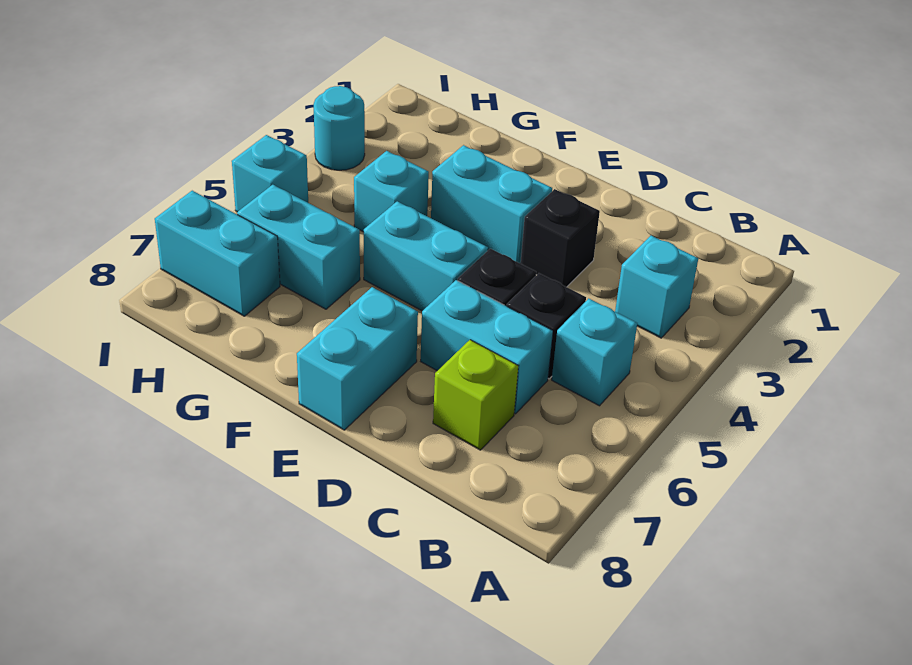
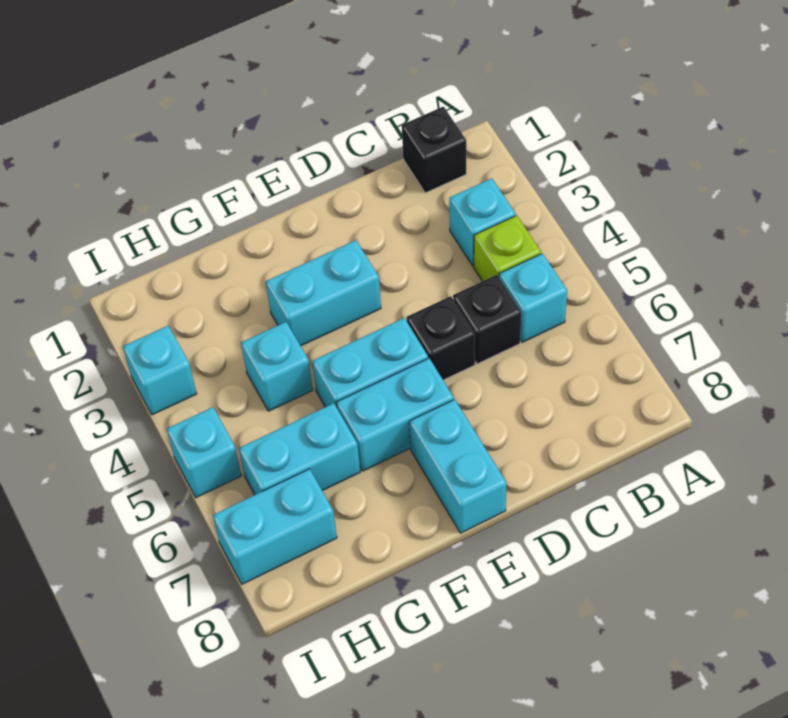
cyan 1x2 brick [421,280,553,414] -> cyan 1x2 brick moved to [336,358,454,471]
lime 1x1 brick [433,340,518,450] -> lime 1x1 brick moved to [474,216,541,281]
black 1x1 brick [520,189,600,287] -> black 1x1 brick moved to [402,106,466,193]
cyan 1x1 round brick [314,86,365,170] -> cyan 1x1 brick [123,326,197,415]

